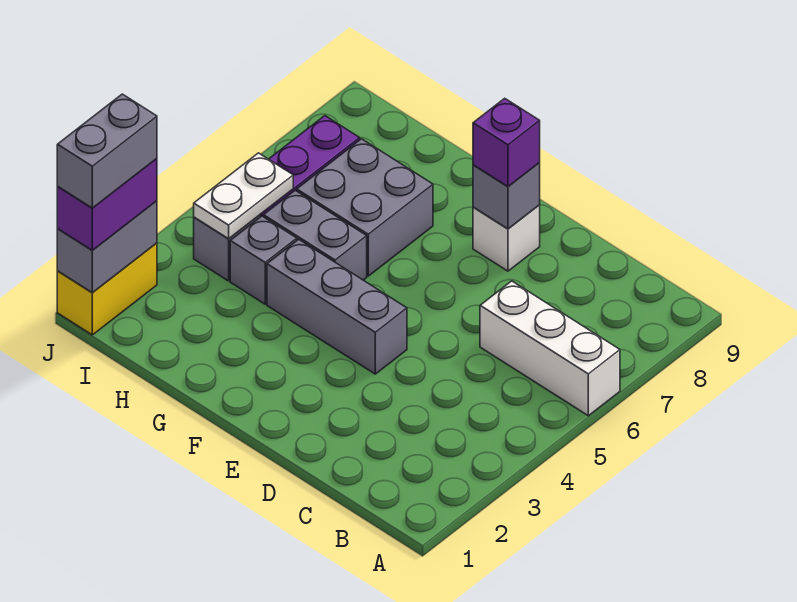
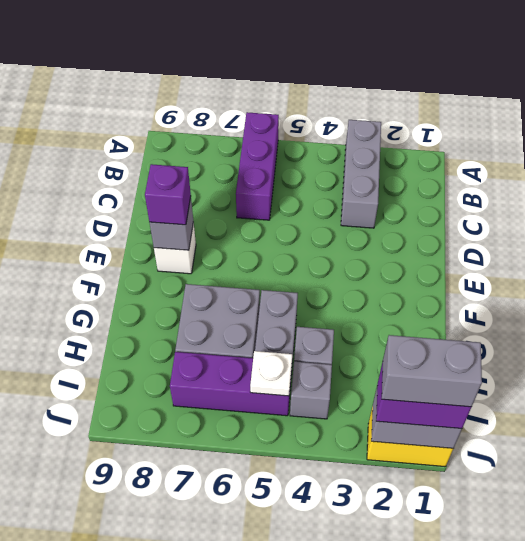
white 1x3 brick [480,281,620,416] -> purple 1x3 brick [236,112,279,220]
grey 1x3 brick [267,239,407,374] -> grey 1x3 brick moved to [341,120,381,228]
white 1x2 plate [194,153,293,239] -> white 1x1 plate [250,351,292,396]

